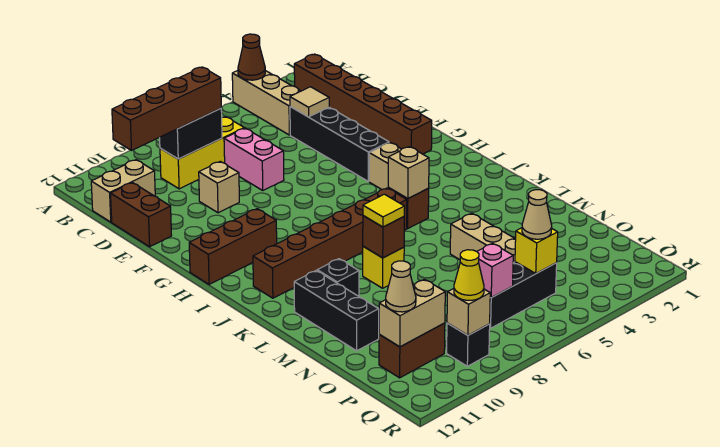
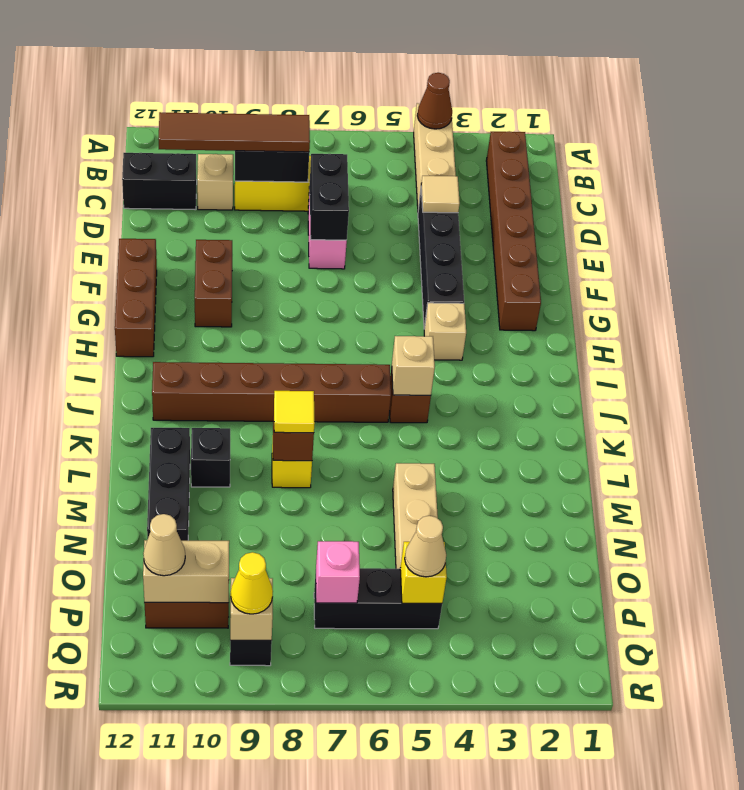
brown 1x4 brick [112,67,221,150] -> brown 1x4 tile [158,112,310,152]
tan 1x2 brick [91,160,155,222] -> black 1x2 brick [122,153,197,210]
none -> black 1x2 brick [310,154,349,240]
brown 1x2 brick [111,183,172,247] -> brown 1x2 brick moved to [195,240,232,327]
tan 1x1 brick [199,162,239,213] -> tan 1x1 brick moved to [197,154,233,210]
brown 1x3 brick [189,209,277,284] -> brown 1x3 brick turned to [115,239,157,357]

